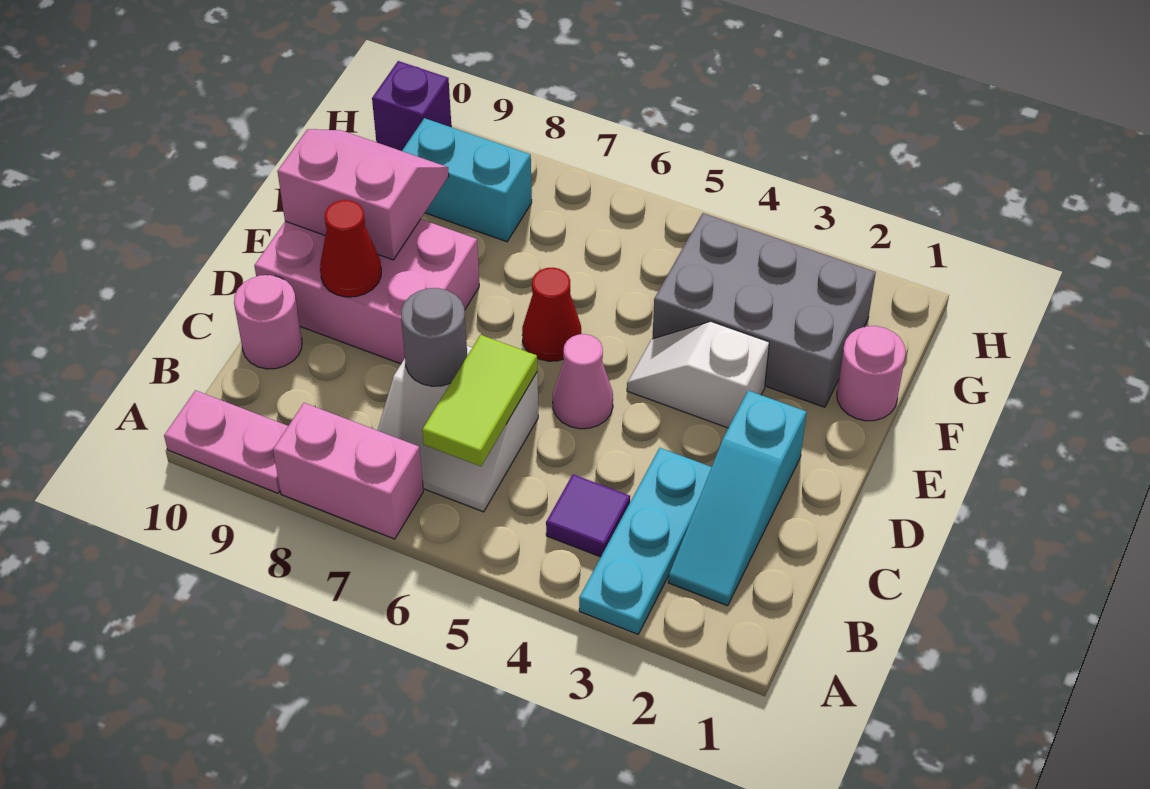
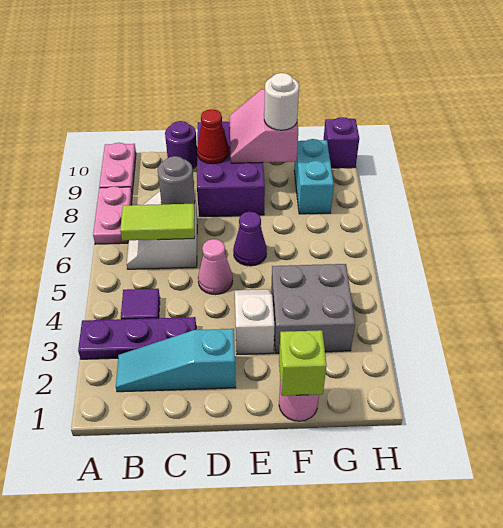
cyan 1x3 plate [579,448,712,634] -> purple 1x3 plate [78,317,196,359]
pink 1x2 brick [273,403,423,539] -> pink 1x2 plate [93,186,132,244]
pink 1x1 round brick [234,275,302,369] -> purple 1x1 round brick [165,121,197,168]
pink 2x3 brick [254,219,479,364] -> purple 2x3 brick [197,122,265,217]
red 1x1 cone [522,268,581,361] -> purple 1x1 cone [233,211,267,266]
pink 2x2 slope [277,129,449,260] -> pink 2x2 slope turned to [230,89,298,163]
none -> lime 1x1 brick [279,330,327,396]
grey 2x3 brick [652,213,876,407] -> grey 2x2 brick [271,264,355,353]
none -> white 1x1 round brick [264,73,299,130]

